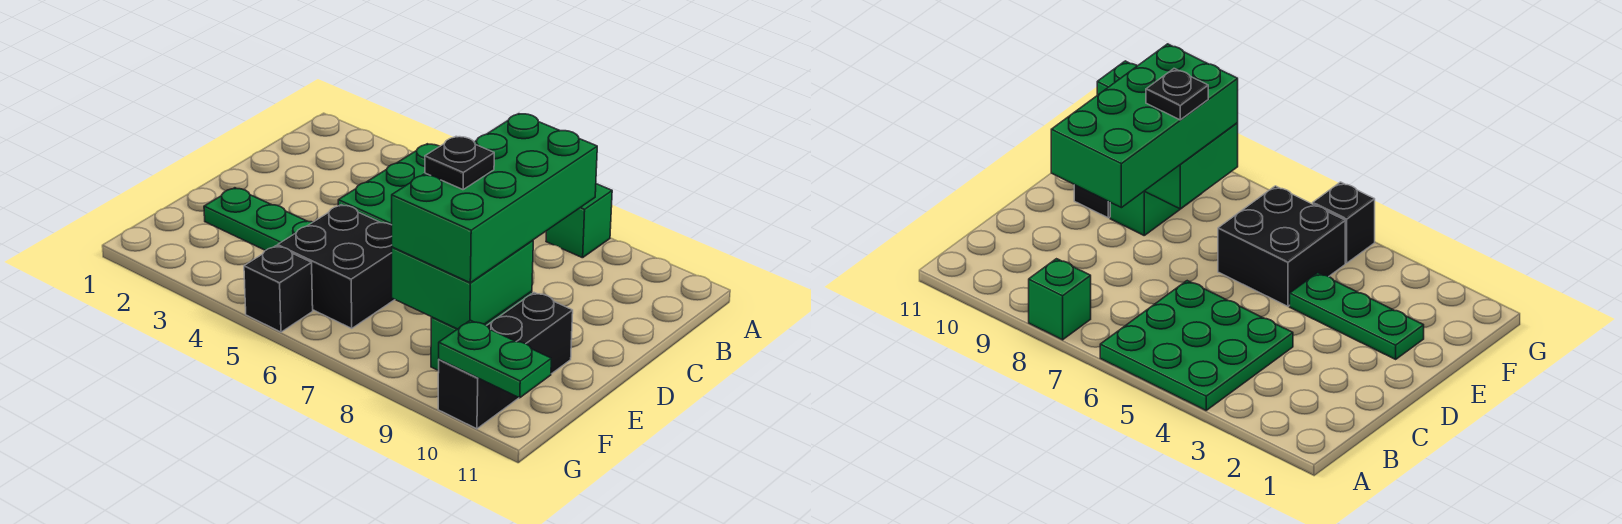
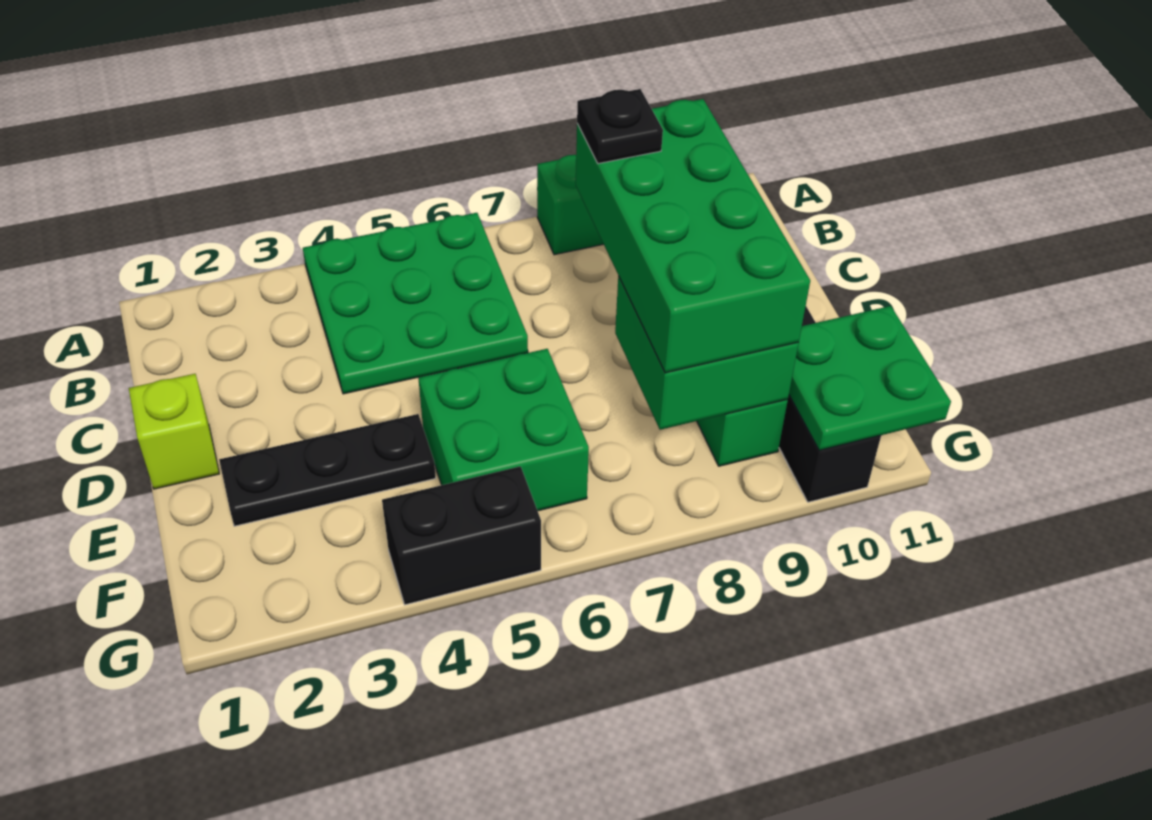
none -> lime 1x1 brick [129,374,219,489]
green 1x3 plate [204,188,313,251] -> black 1x3 plate [219,414,436,526]
black 2x2 brick [278,205,395,328] -> green 2x2 brick [418,349,589,511]
black 1x1 plate [425,136,494,190] -> black 1x1 plate moved to [577,89,663,164]
black 1x1 brick [244,246,313,332] -> black 1x2 brick [382,466,541,605]
green 1x2 plate [439,320,551,398] -> green 2x2 plate [789,306,951,450]

